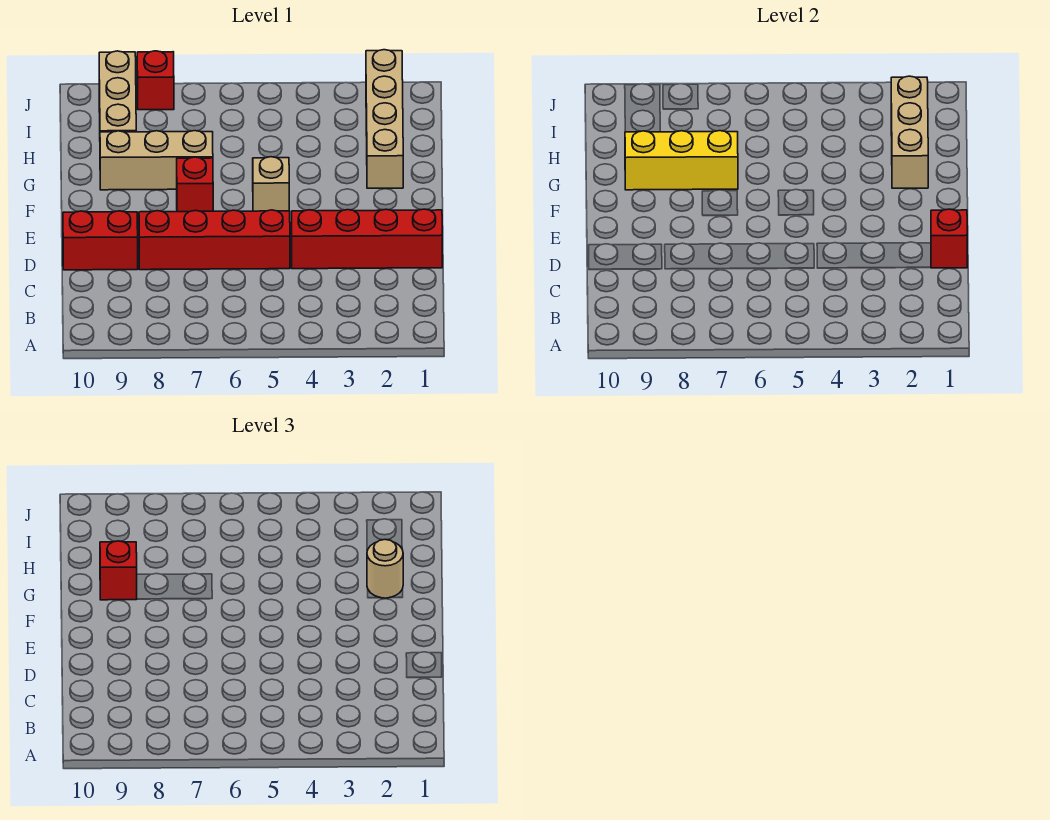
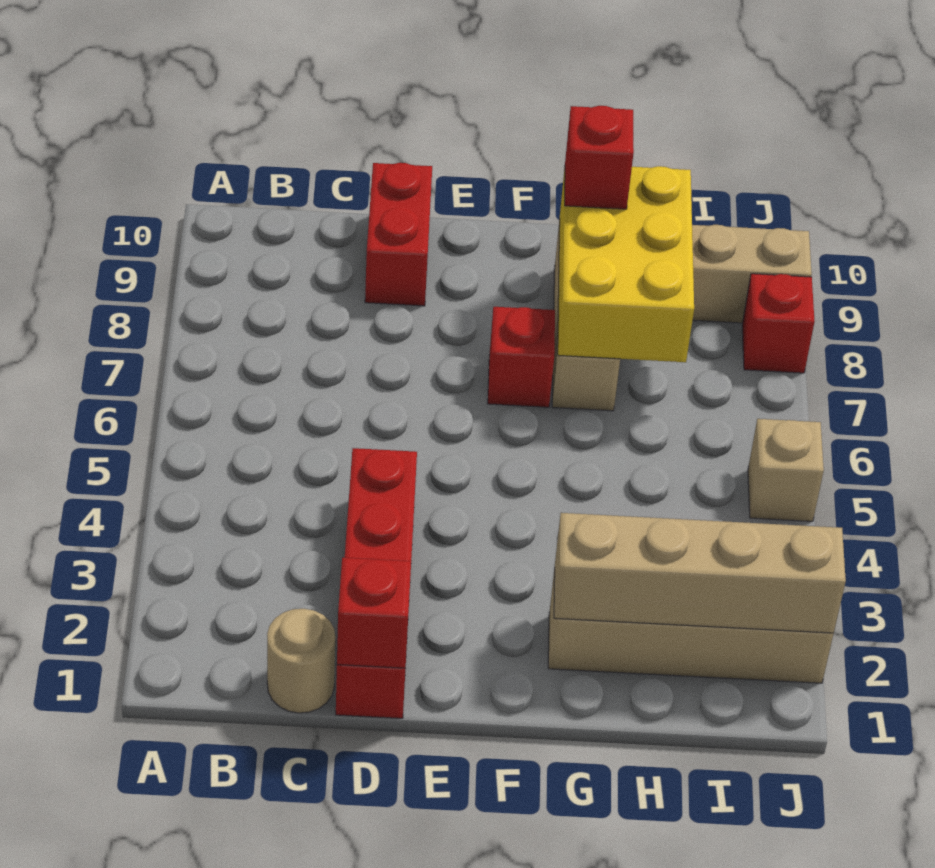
red 1x4 brick [139,210,290,270] -> none
tan 1x1 brick [253,157,289,211] -> tan 1x1 brick moved to [748,419,824,521]
tan 1x3 brick [891,76,928,188] -> tan 1x4 brick [554,513,846,633]
tan 1x1 round brick [367,540,403,598] -> tan 1x1 round brick moved to [267,609,335,713]
yellow 1x3 brick [625,131,738,190] -> yellow 2x3 brick [558,166,694,362]

